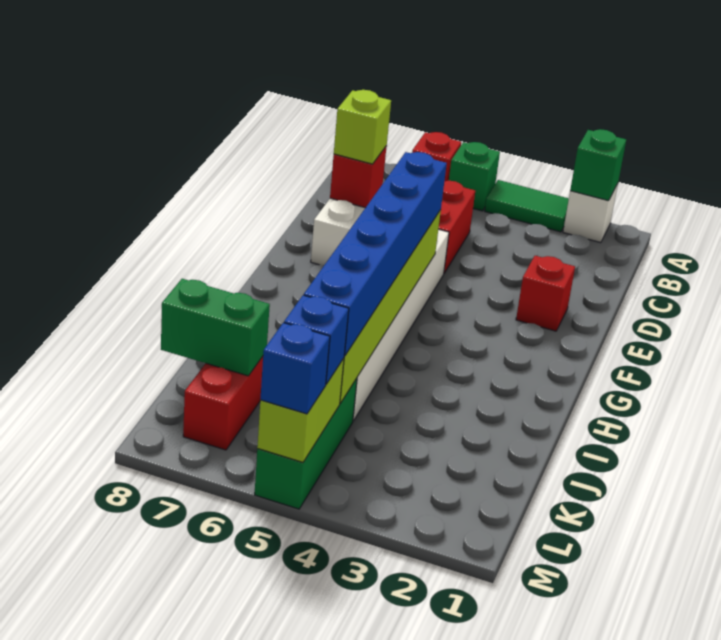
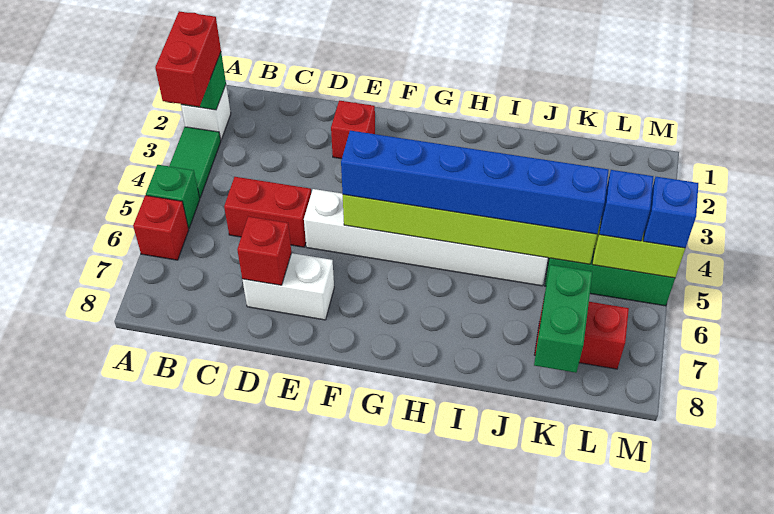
none -> red 1x2 brick [155,11,221,107]
lime 1x1 brick [334,90,391,164] -> none

